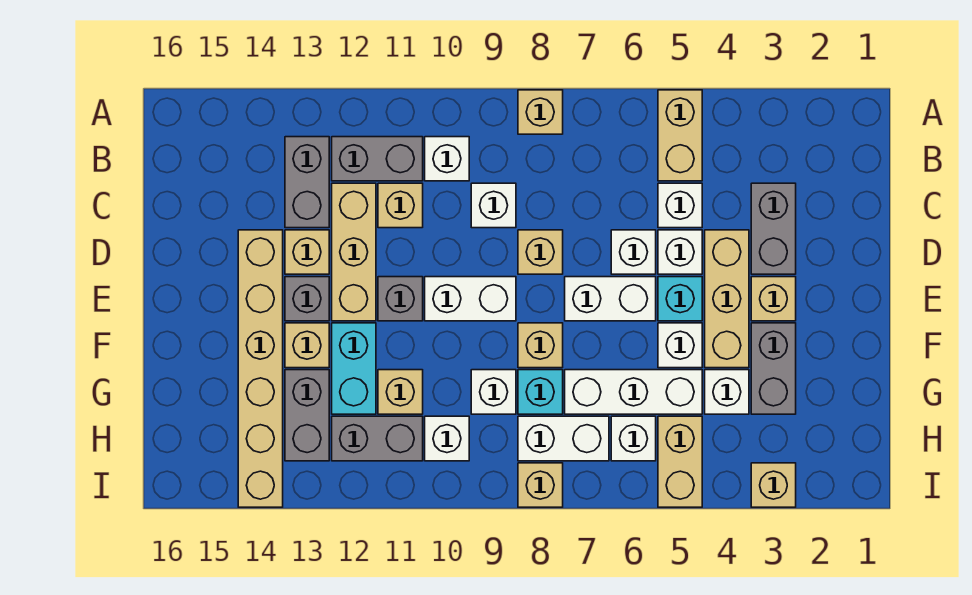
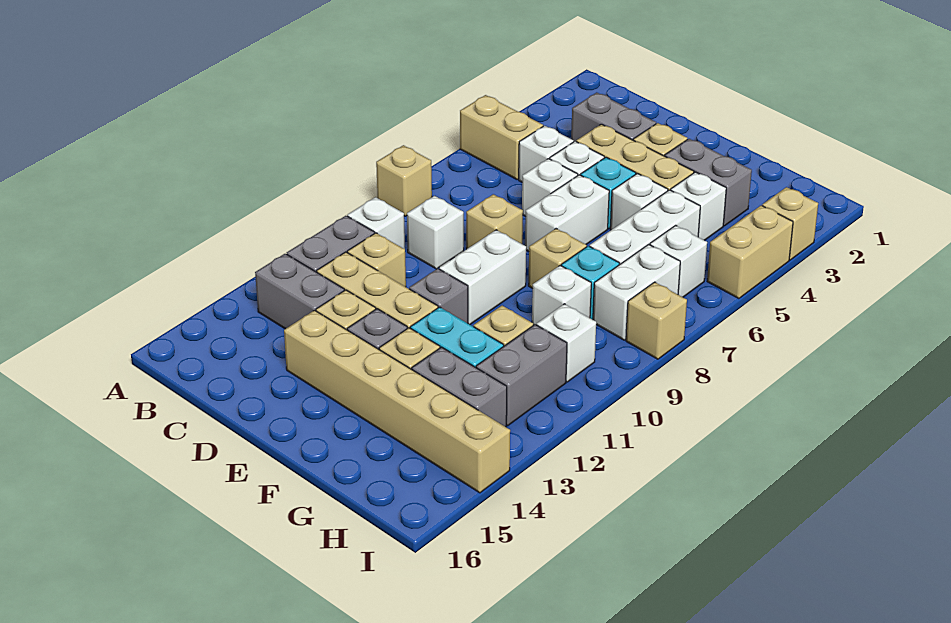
tan 1x2 brick [658,416,702,507] -> tan 1x2 brick turned to [707,205,793,299]

